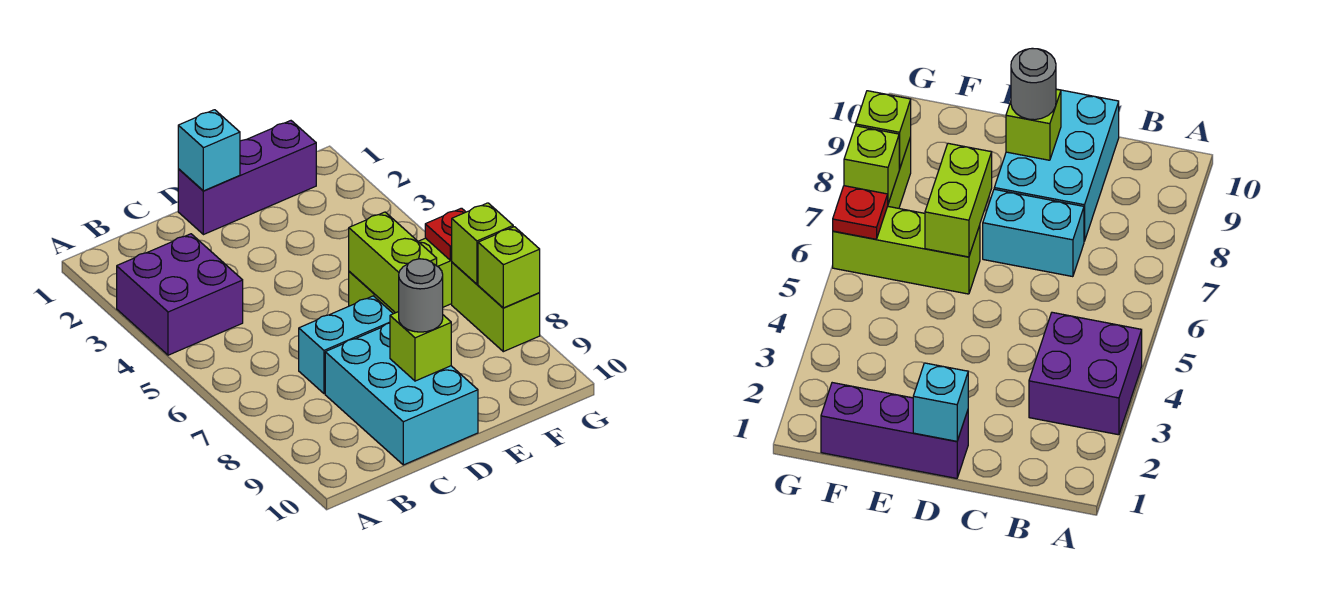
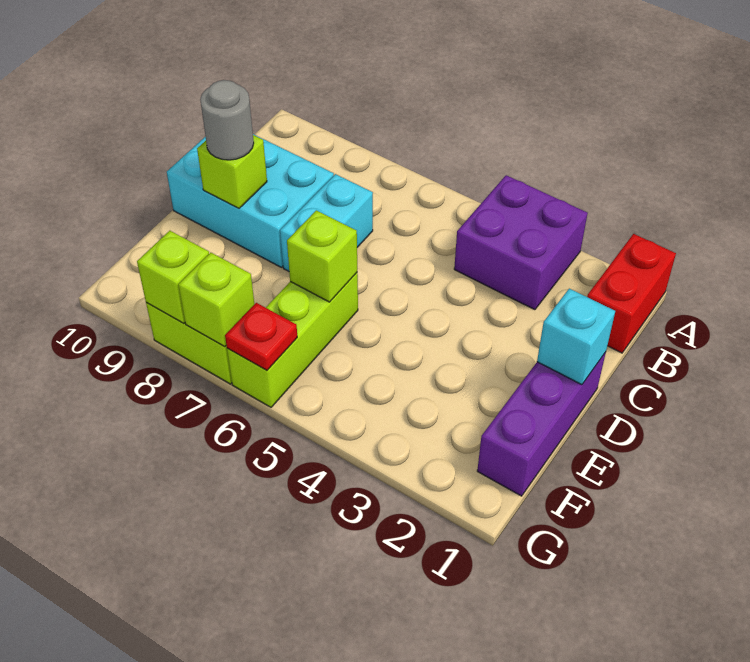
none -> red 1x2 brick [587,234,676,353]
lime 1x2 brick [349,212,437,313] -> lime 1x1 brick [287,210,357,302]

